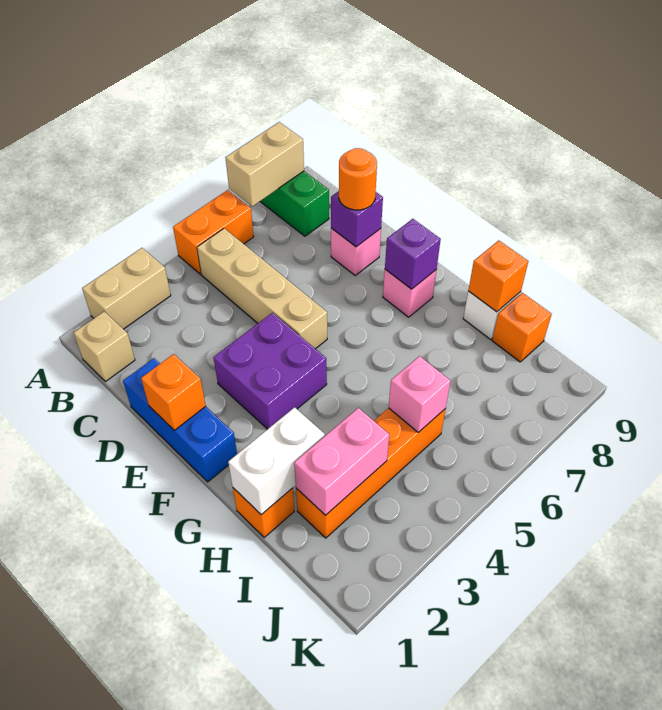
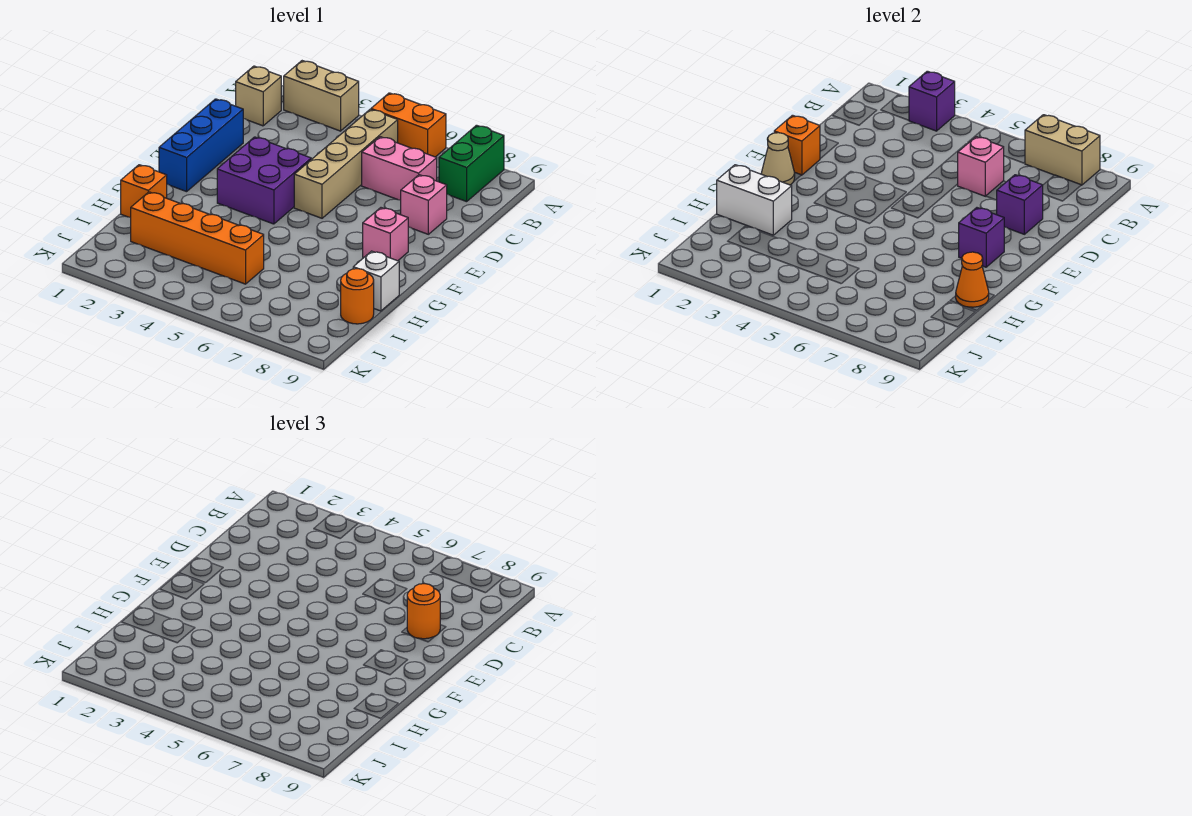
none -> purple 1x1 brick [909,71,955,131]
none -> tan 1x1 cone [761,133,795,185]
orange 1x1 brick [468,240,528,312] -> orange 1x1 cone [956,252,989,307]
pink 1x2 brick [294,408,389,515] -> pink 1x2 brick moved to [362,137,437,200]
pink 1x1 brick [389,356,450,432] -> pink 1x1 brick moved to [958,137,1004,196]
orange 1x1 brick [492,293,552,362] -> orange 1x1 round brick [341,269,374,324]

